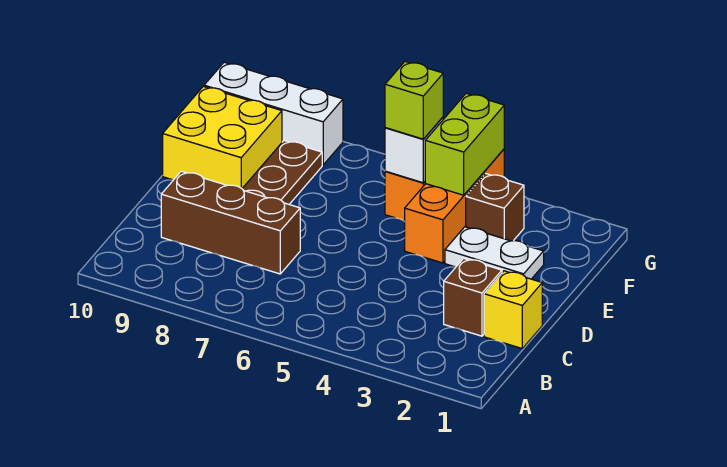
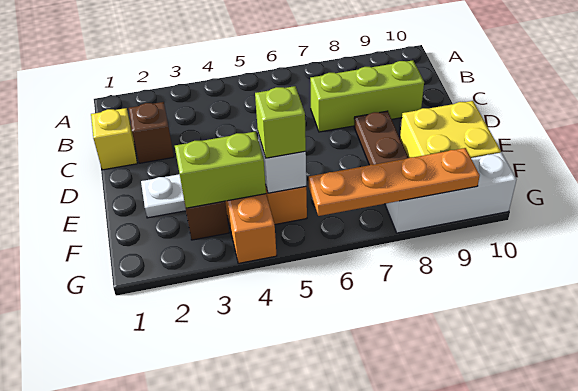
brown 1x3 brick [161,171,300,274] -> lime 1x3 brick [310,60,424,132]
lime 1x2 brick [425,93,504,195] -> lime 1x2 brick turned to [175,132,266,208]
none -> orange 1x4 plate [309,148,480,216]

